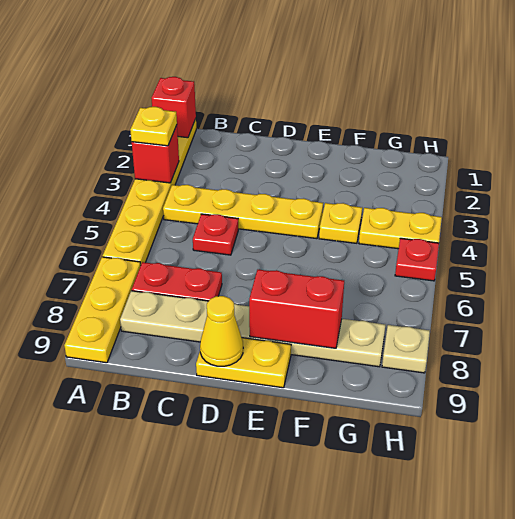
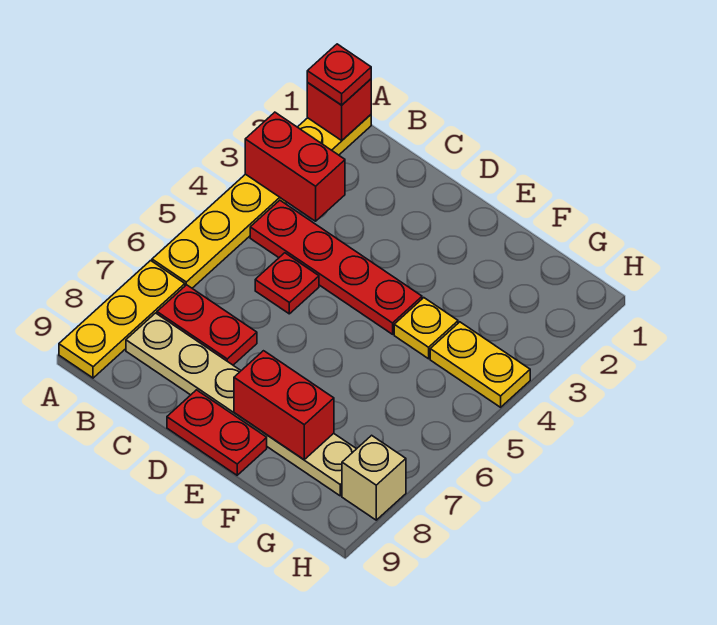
red 1x1 brick [132,125,179,183] -> red 1x2 brick [245,112,345,221]
yellow 1x1 plate [130,107,177,146] -> none
yellow 1x4 plate [163,185,323,239] -> red 1x4 plate [250,200,422,334]
yellow 1x2 plate [196,338,291,388] -> red 1x2 plate [167,390,267,475]
yellow 1x1 cone [200,296,243,366] -> none
red 1x1 plate [395,238,439,281] -> red 1x1 plate moved to [307,44,371,105]
tan 1x1 plate [382,325,430,373] -> tan 1x1 brick [342,435,406,520]

